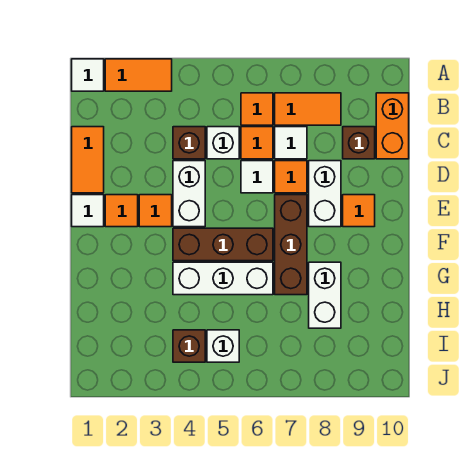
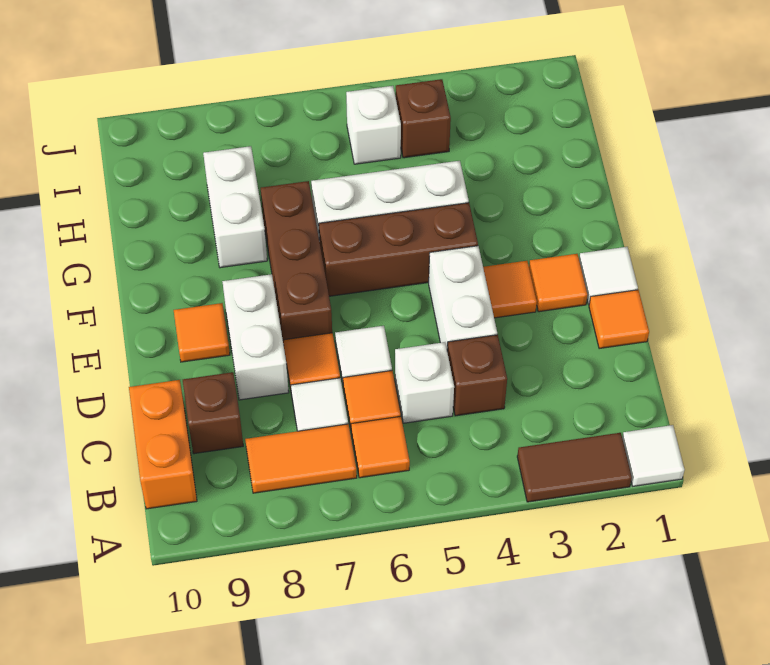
orange 1x2 tile [105,59,172,91] -> brown 1x2 tile [517,433,632,502]
orange 1x2 tile [72,127,104,193] -> orange 1x1 tile [589,290,649,349]

